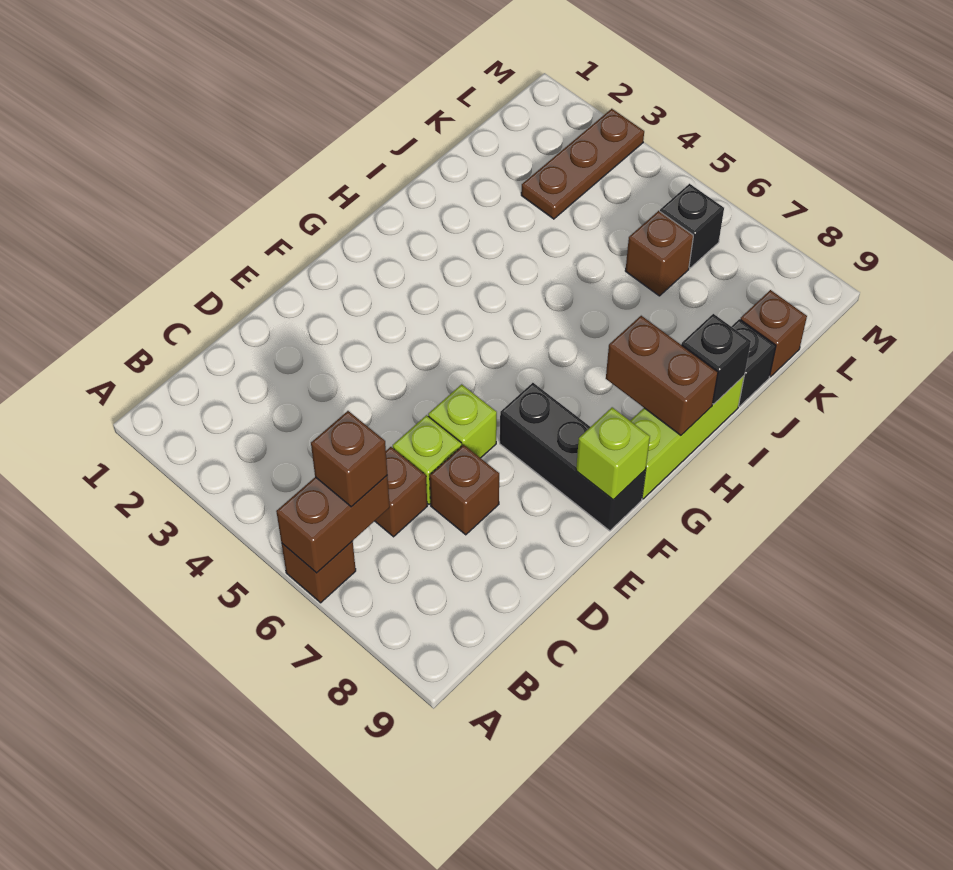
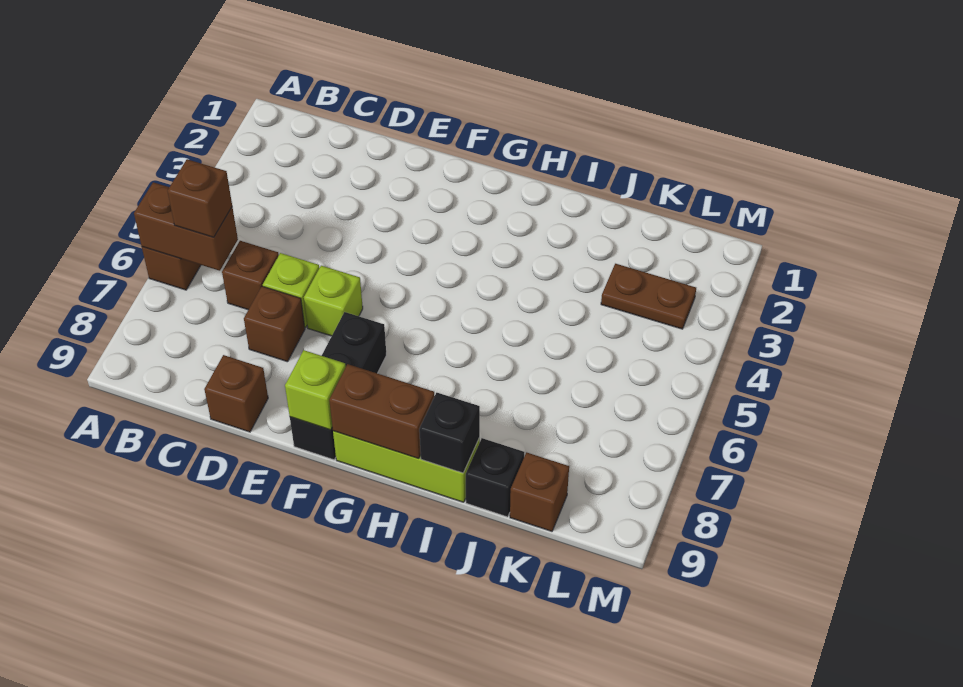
brown 1x2 brick [606,316,718,435] -> brown 1x2 brick turned to [329,364,435,458]
brown 1x3 plate [521,109,644,219] -> brown 1x2 plate [601,264,696,329]
brown 1x1 brick [625,211,693,296] -> brown 1x1 brick moved to [204,355,268,432]
black 1x1 brick [660,184,724,268] -> none

